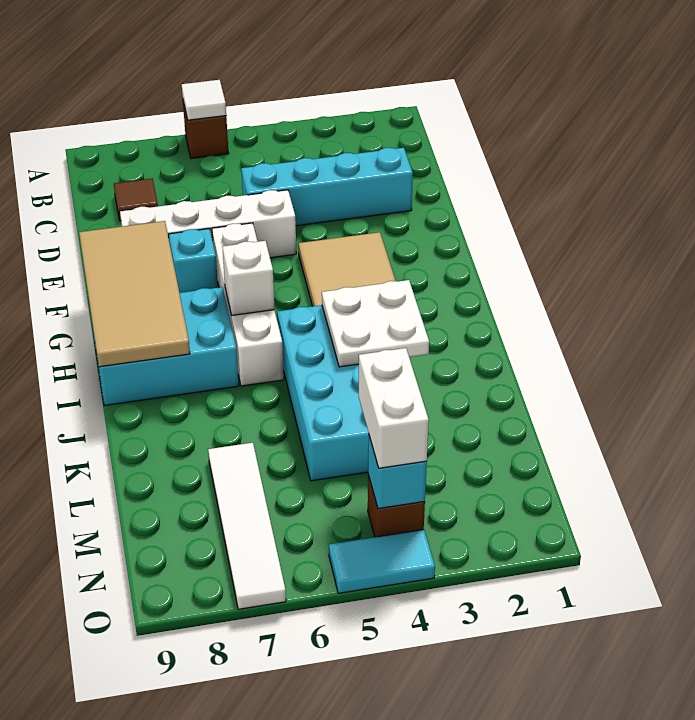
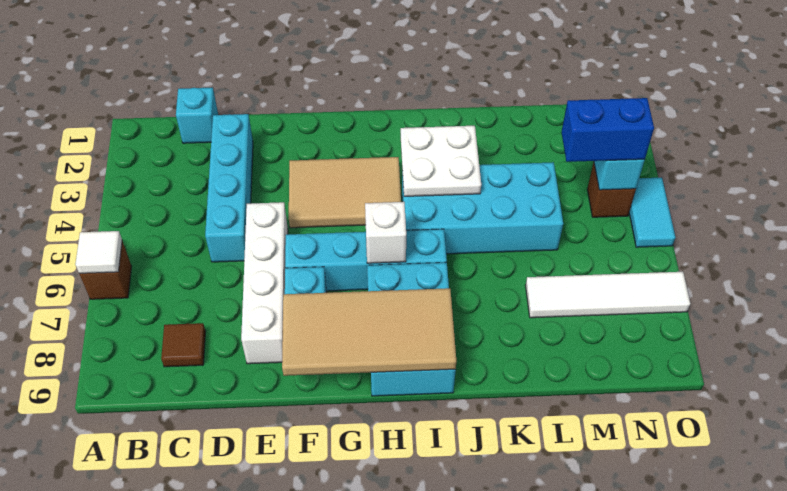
none -> cyan 1x1 brick [176,87,218,143]
white 1x4 brick [212,223,284,386] -> cyan 1x4 brick [285,229,447,291]
white 1x2 brick [359,348,429,468] -> blue 1x2 brick [561,98,654,162]

